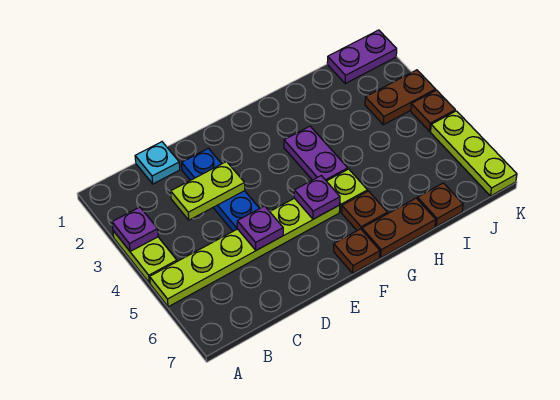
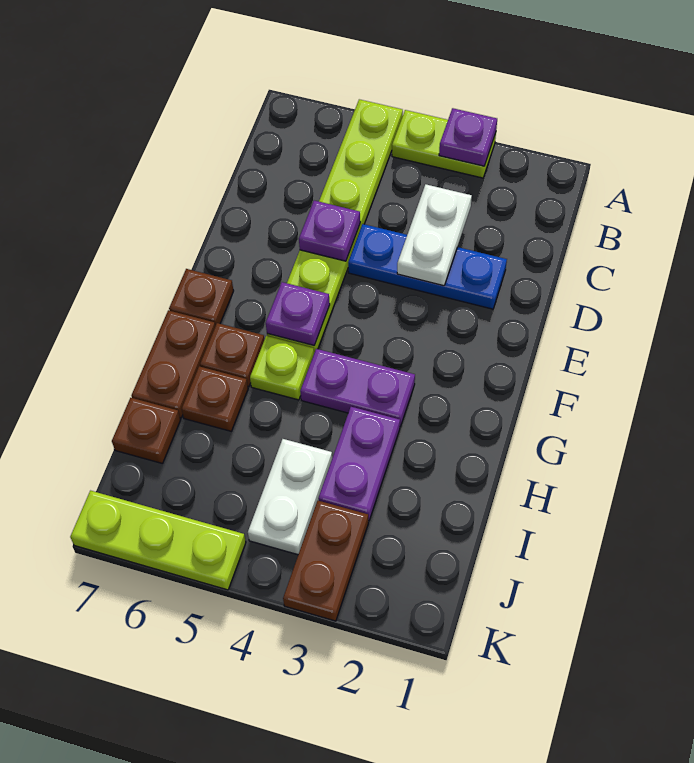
cyan 1x1 plate [135,142,180,184] -> none
lime 1x2 plate [171,162,245,220] -> white 1x2 plate [397,184,472,286]
none -> white 1x2 plate [248,439,332,555]
purple 1x2 plate [327,30,397,83] -> purple 1x2 plate moved to [318,407,400,521]
brown 1x1 plate [411,90,455,131] -> brown 1x1 plate moved to [182,366,248,431]

